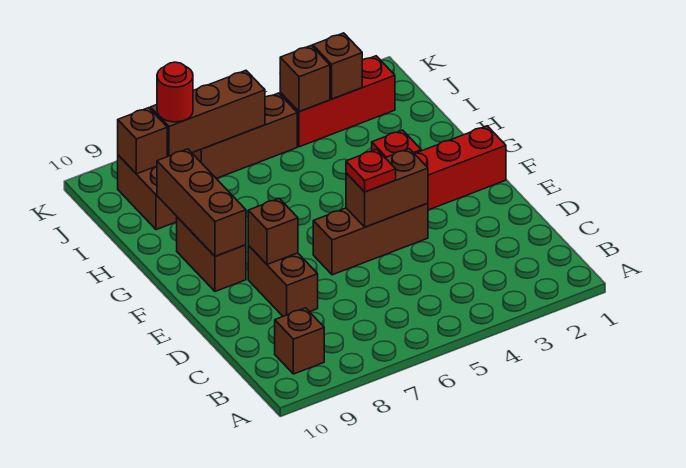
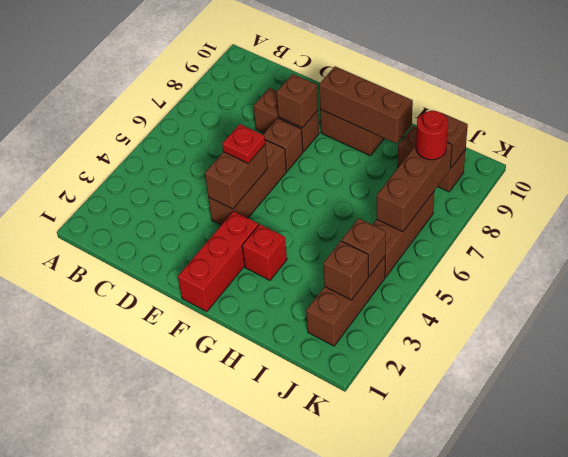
brown 1x1 brick [275,308,324,374] -> brown 1x1 brick moved to [263,118,303,171]
red 1x3 brick [280,56,395,147] -> brown 1x3 brick [306,257,385,346]

